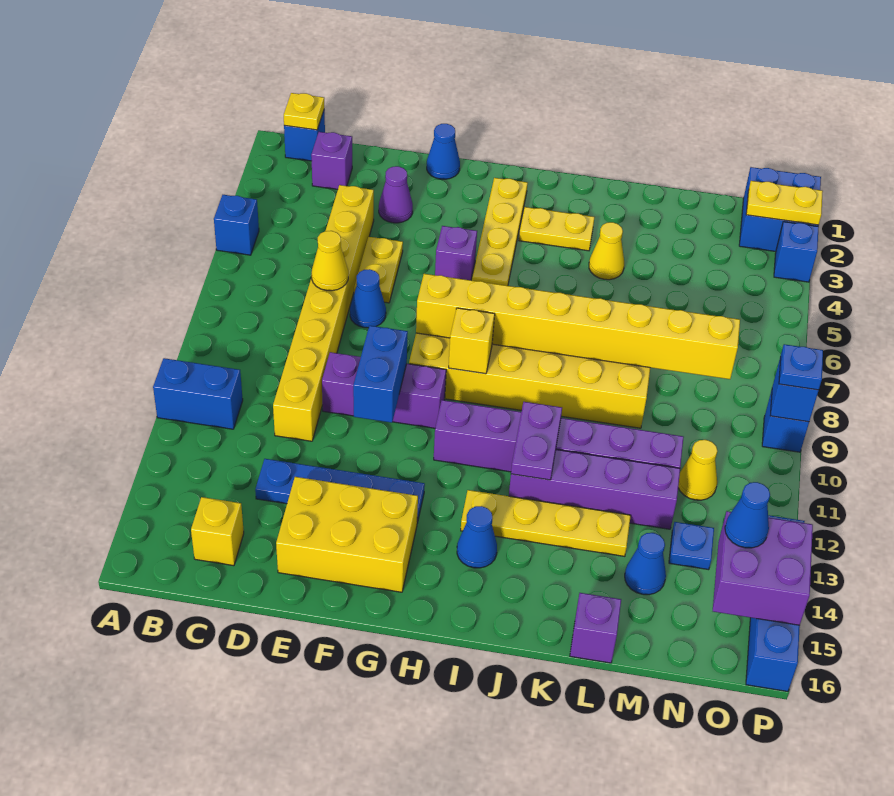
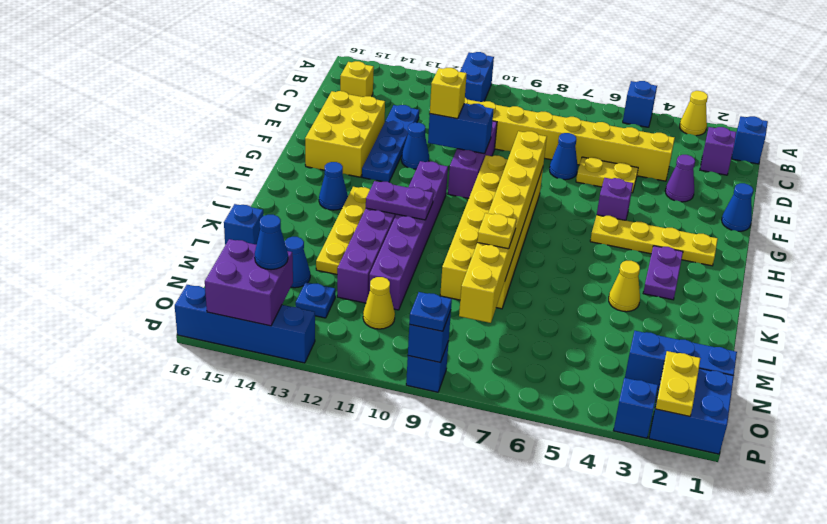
yellow 1x1 plate [284,93,324,130] -> yellow 1x1 plate moved to [477,213,516,249]
yellow 1x1 cone [312,231,348,291] -> yellow 1x1 cone moved to [680,91,708,136]
none -> blue 1x1 cone [401,122,429,169]
yellow 1x1 brick [449,308,495,374] -> yellow 1x1 brick moved to [430,68,467,119]
yellow 1x2 plate [519,207,595,251] -> purple 1x2 plate [643,246,683,300]
purple 1x1 brick [570,593,621,663] -> blue 1x1 brick [224,204,263,245]
none -> blue 1x3 brick [625,331,737,389]

